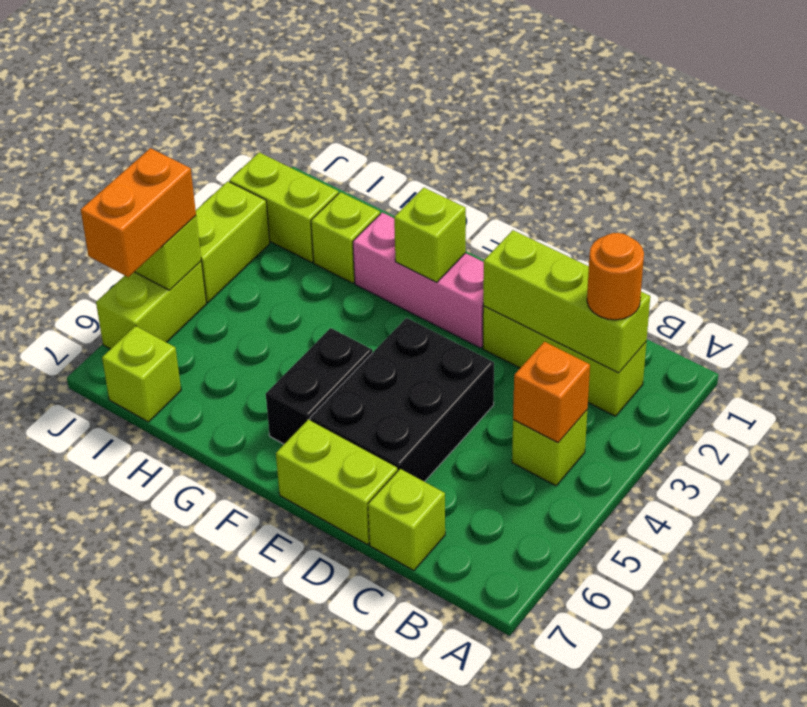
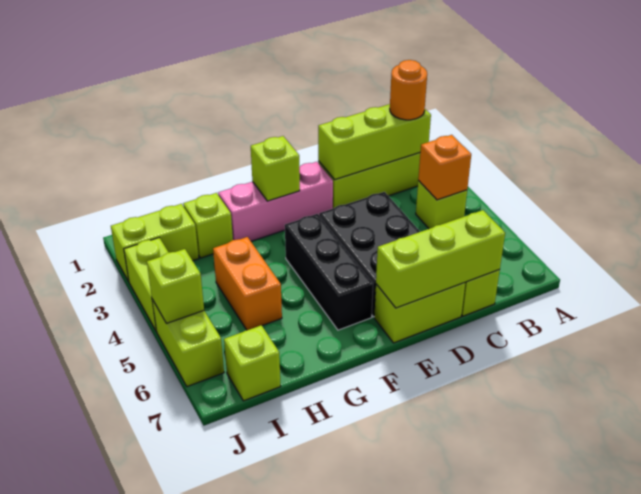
none -> lime 1x3 brick [376,210,505,308]
black 1x2 brick [266,328,373,444] -> black 1x3 brick [285,214,373,330]
orange 1x2 brick [81,148,196,277] -> orange 1x2 brick moved to [213,237,282,330]

